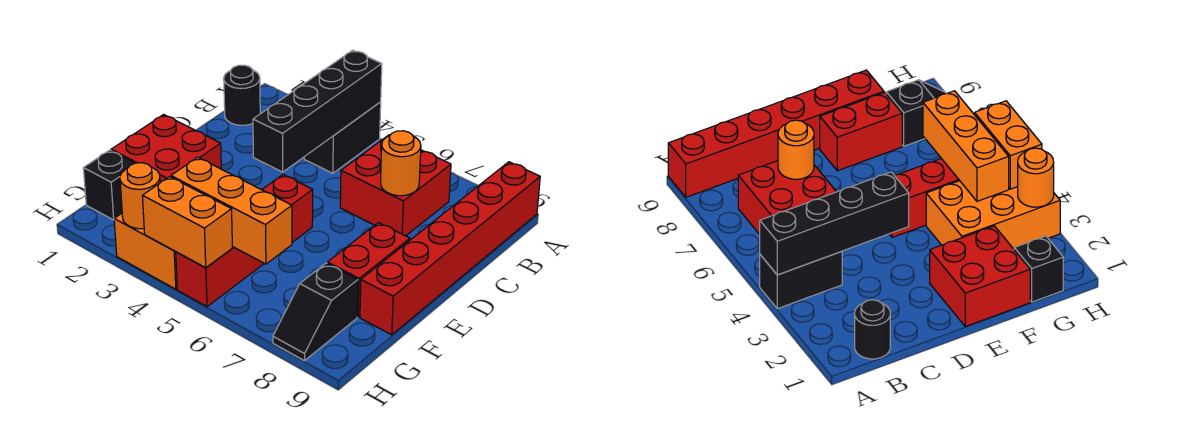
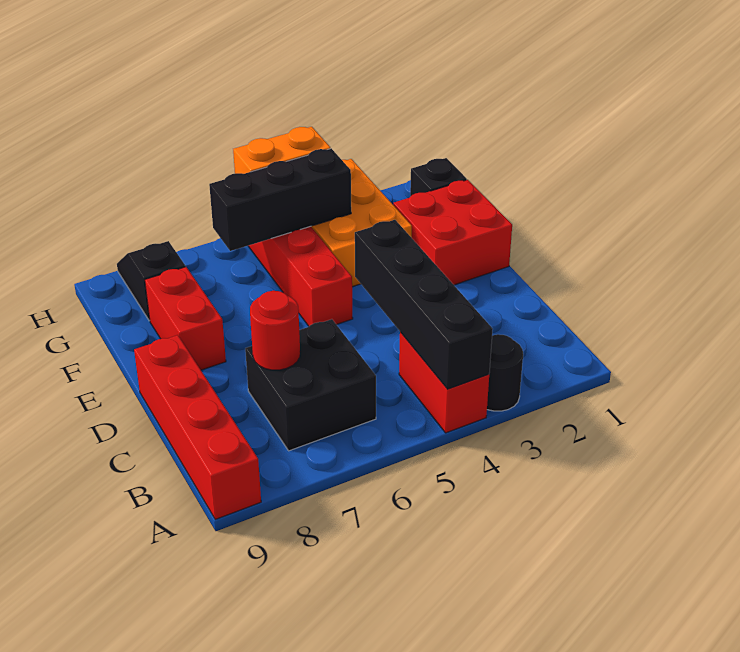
black 1x2 brick [304,102,381,173] -> red 1x2 brick [399,332,489,433]
red 1x6 brick [360,162,540,335] -> red 1x4 brick [134,335,261,519]
black 1x1 round brick [224,65,260,125] -> black 1x1 round brick moved to [487,334,523,411]
red 2x2 brick [340,135,451,236] -> black 2x2 brick [245,319,376,451]
orange 1x1 round brick [381,131,421,196] -> red 1x1 round brick [250,291,300,370]
orange 1x3 brick [171,157,292,264] -> black 1x3 brick [209,148,351,251]
orange 1x1 round brick [120,163,160,229] -> none

